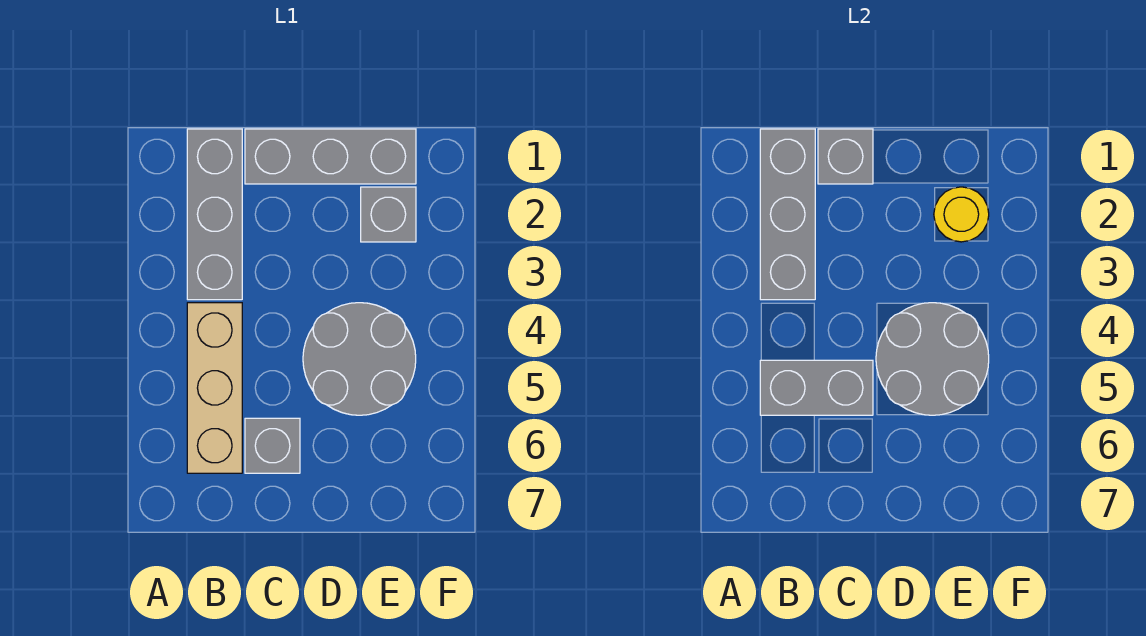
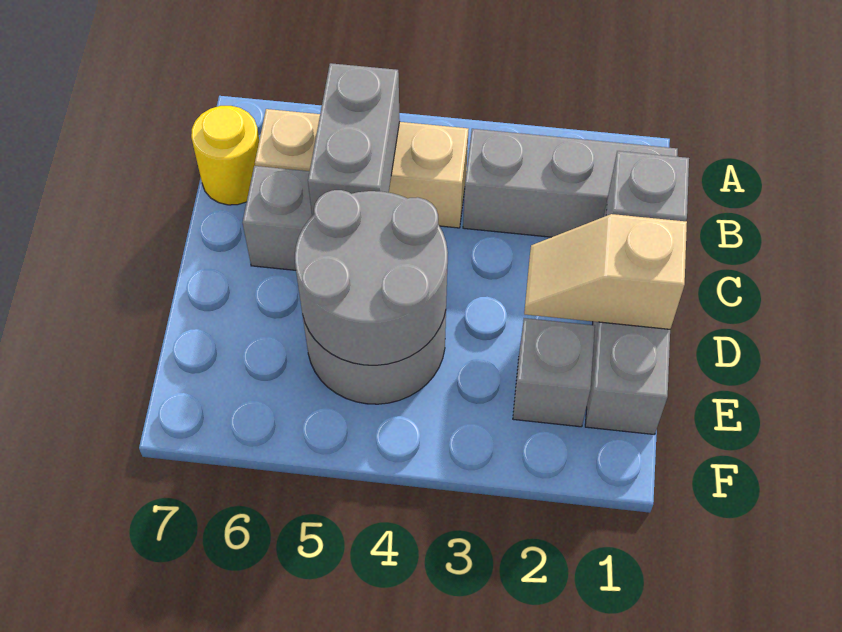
grey 1x3 brick [760,129,815,300] -> none
none -> tan 1x2 slope [524,214,687,329]
yellow 1x1 round brick [934,187,989,242] -> yellow 1x1 round brick moved to [191,106,259,205]

